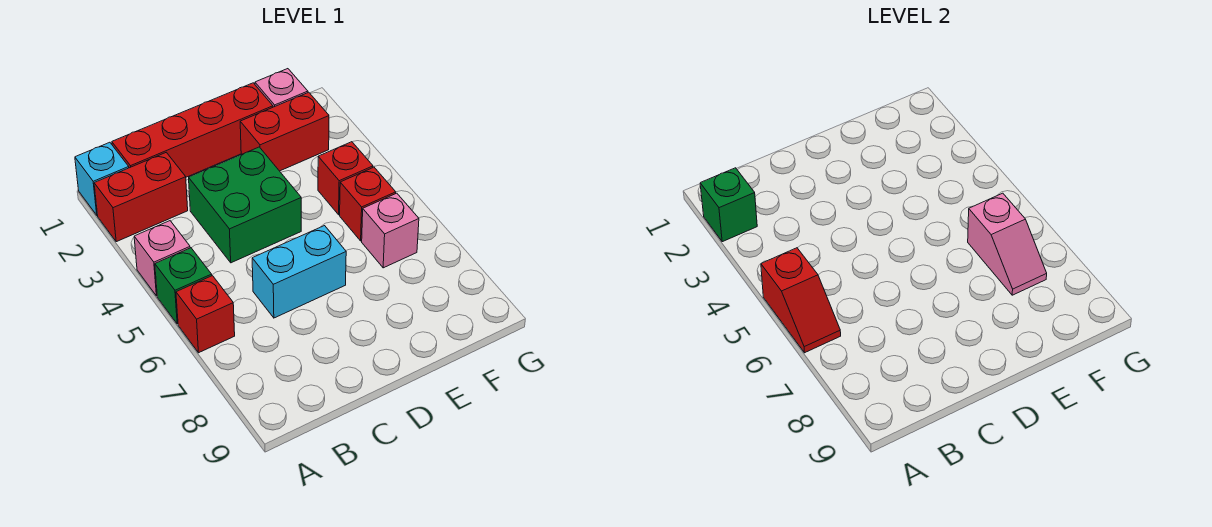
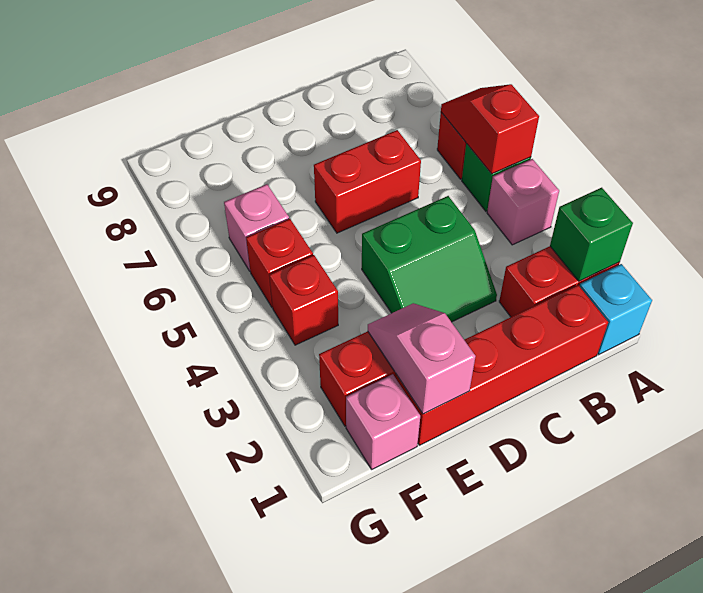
green 2x2 brick [189,147,301,263] -> green 2x2 slope [362,196,497,322]
cyan 1x2 brick [252,226,346,318] -> red 1x2 brick [314,130,421,233]
pink 1x2 slope [968,193,1047,295] -> pink 1x2 slope moved to [368,303,476,414]

